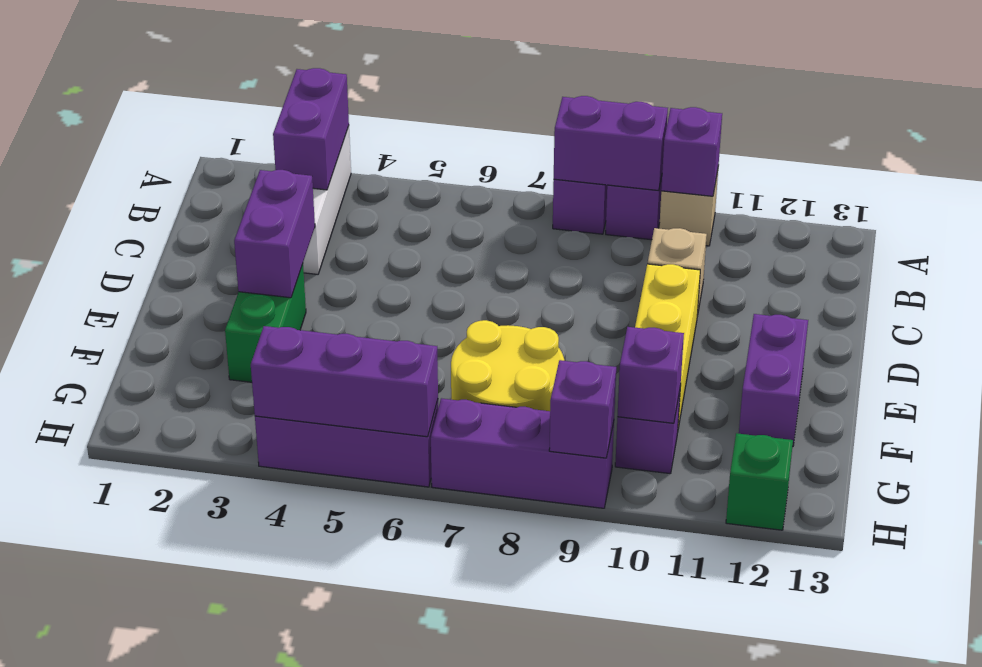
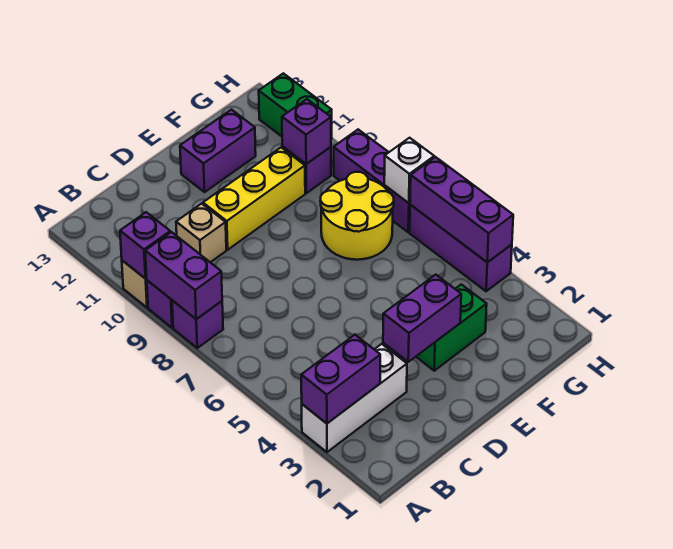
none -> white 1x1 brick [384,138,434,203]
purple 1x1 brick [549,360,616,458] -> none
green 1x1 brick [726,433,793,530] -> green 1x2 brick [259,73,332,139]

